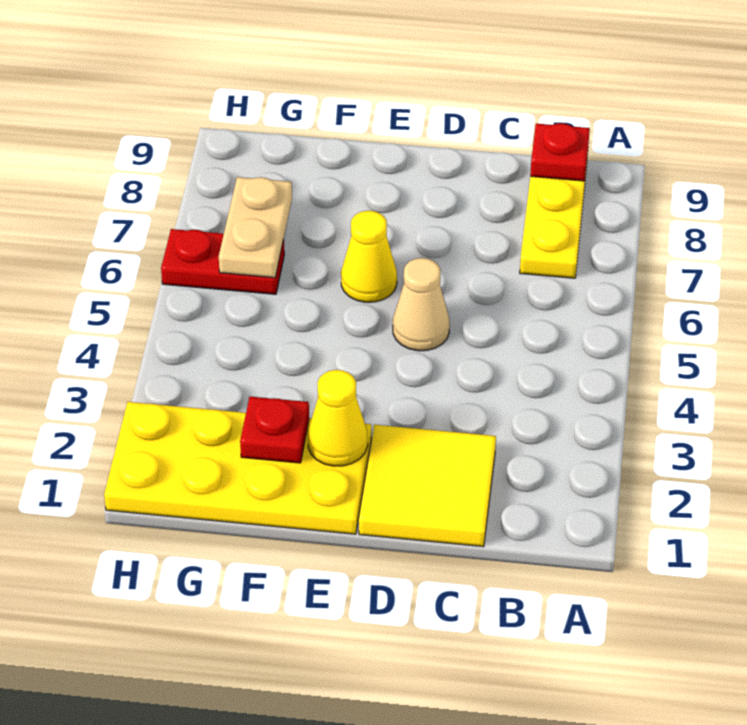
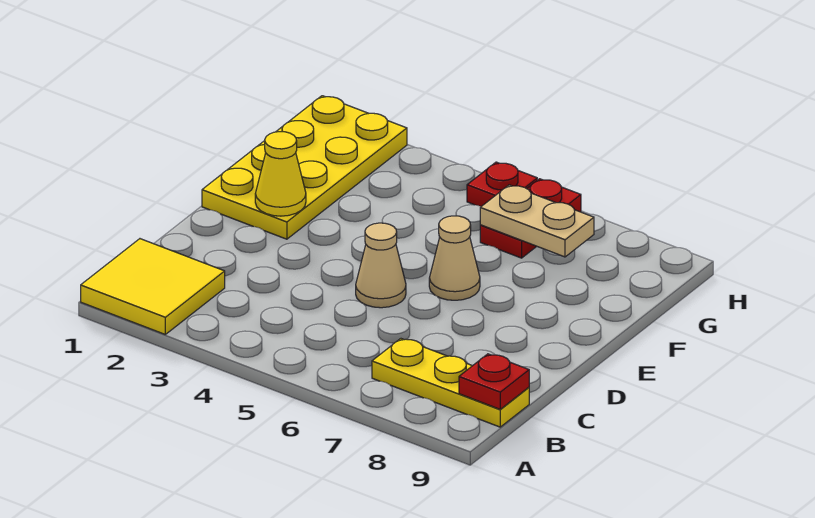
yellow 2x2 tile [359,425,496,547] -> yellow 2x2 tile moved to [81,239,225,334]
yellow 1x1 cone [341,211,397,302] -> tan 1x1 cone [429,216,480,300]
red 1x1 plate [240,397,309,463] -> red 1x1 plate moved to [467,162,537,206]

